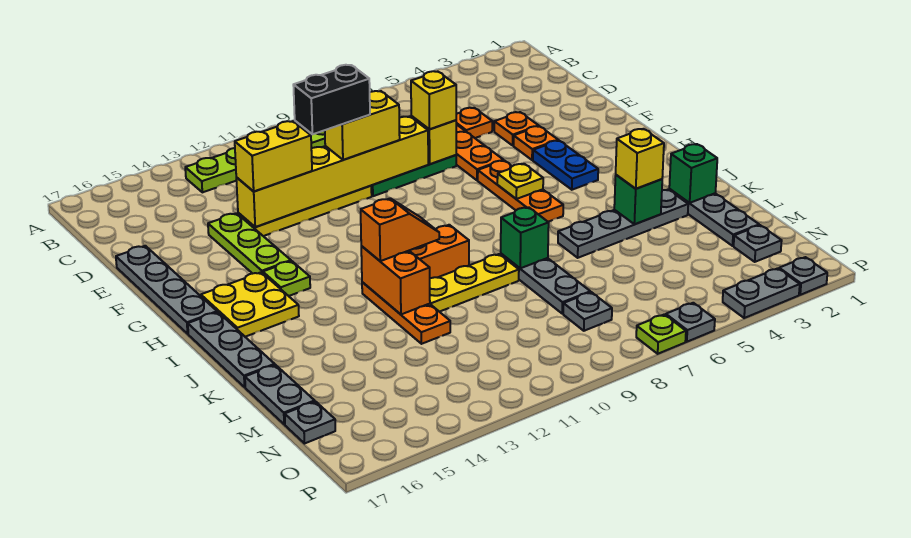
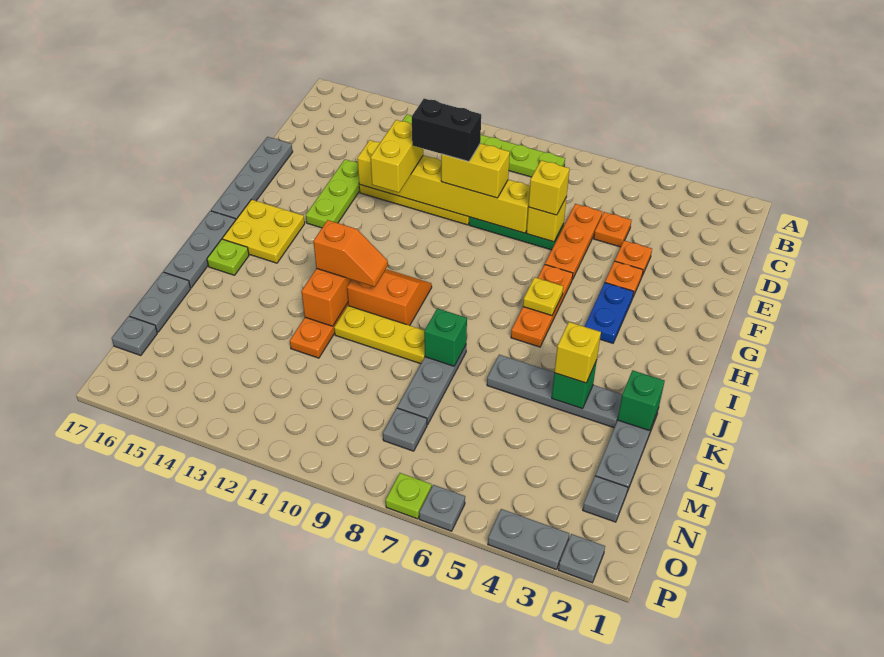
yellow 1x2 brick [235,121,312,191] -> yellow 1x2 brick turned to [370,120,423,193]
lime 1x1 plate [263,261,310,296] -> lime 1x1 plate moved to [207,239,249,275]

